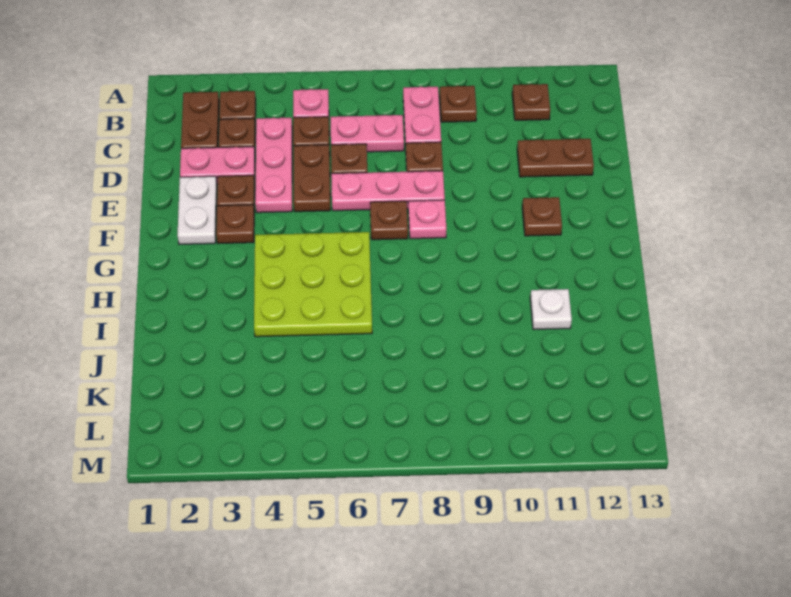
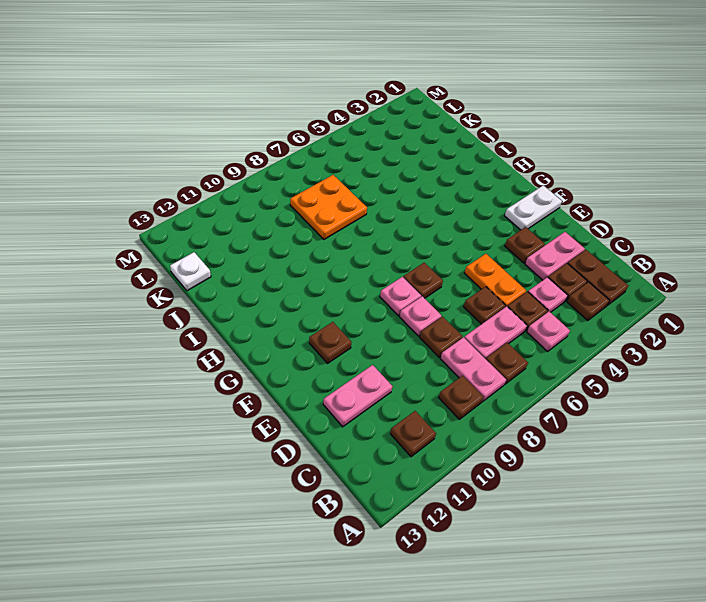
pink 1x3 plate [255,118,292,213] -> pink 1x1 plate [528,277,568,312]
brown 1x2 plate [294,145,330,212] -> orange 1x2 plate [465,254,526,307]
brown 1x2 plate [517,139,594,177] -> pink 1x2 plate [323,365,392,427]
white 1x2 plate [178,176,217,244] -> white 1x2 plate turned to [505,185,562,230]
pink 1x3 plate [331,171,445,211] -> pink 1x1 plate [400,296,441,336]
brown 1x1 plate [216,205,254,244] -> brown 1x1 plate moved to [486,343,528,384]
lime 3x3 plate [254,232,372,337] -> none
white 1x1 plate [530,289,572,329] -> white 1x1 plate moved to [170,252,211,291]
none -> orange 2x2 plate [290,175,367,239]

